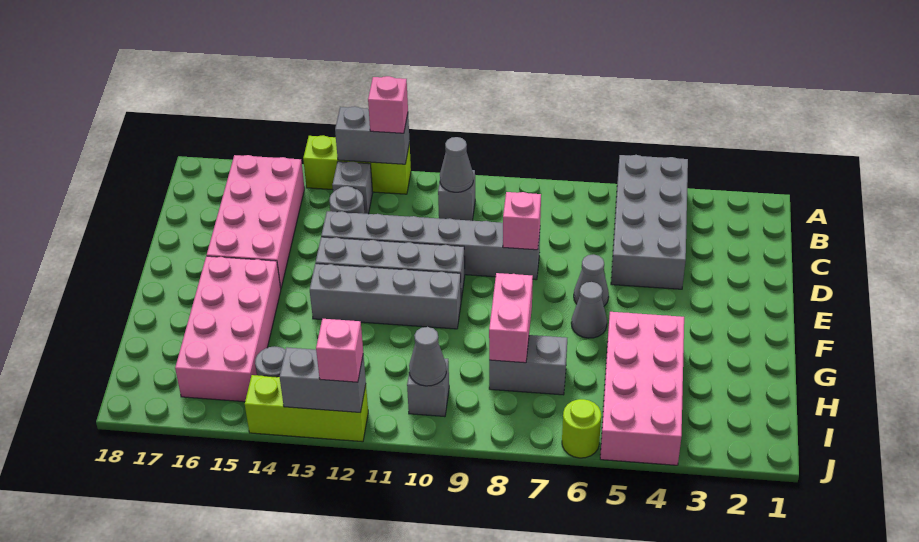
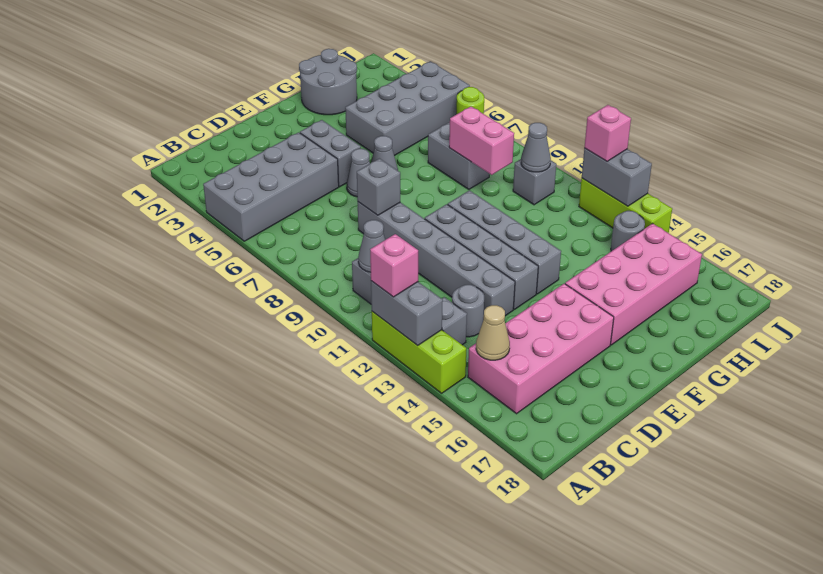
none -> tan 1x1 cone [476,305,510,360]
pink 1x1 brick [503,192,541,250] -> grey 1x1 brick [357,159,400,215]
none -> grey 1x2 brick [300,120,361,187]
none -> grey 2x2 round brick [299,49,357,115]
pink 2x4 brick [600,312,684,465] -> grey 2x4 brick [345,61,470,156]
pink 1x2 brick [489,273,533,363] -> pink 1x2 brick turned to [449,107,514,175]

